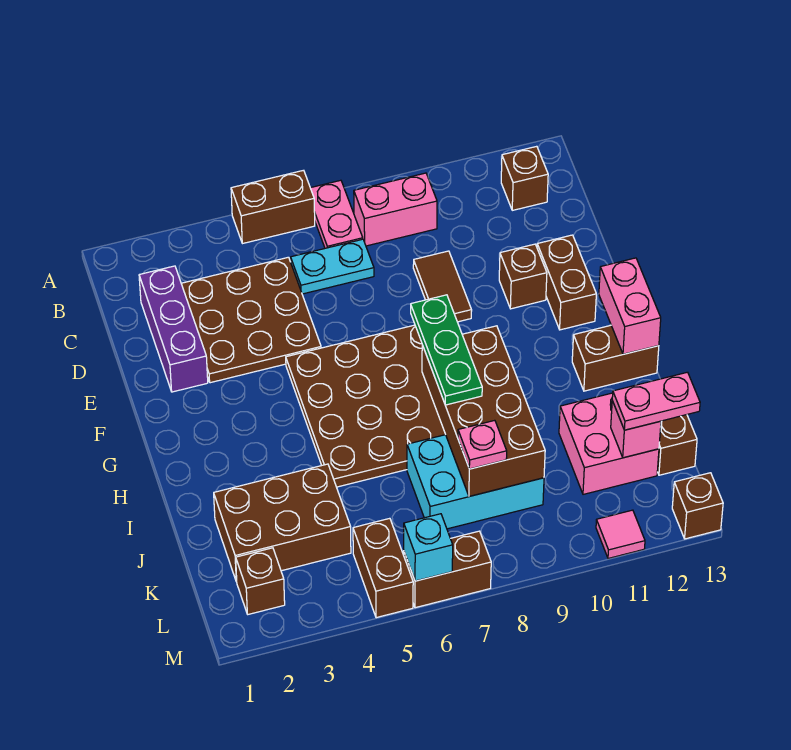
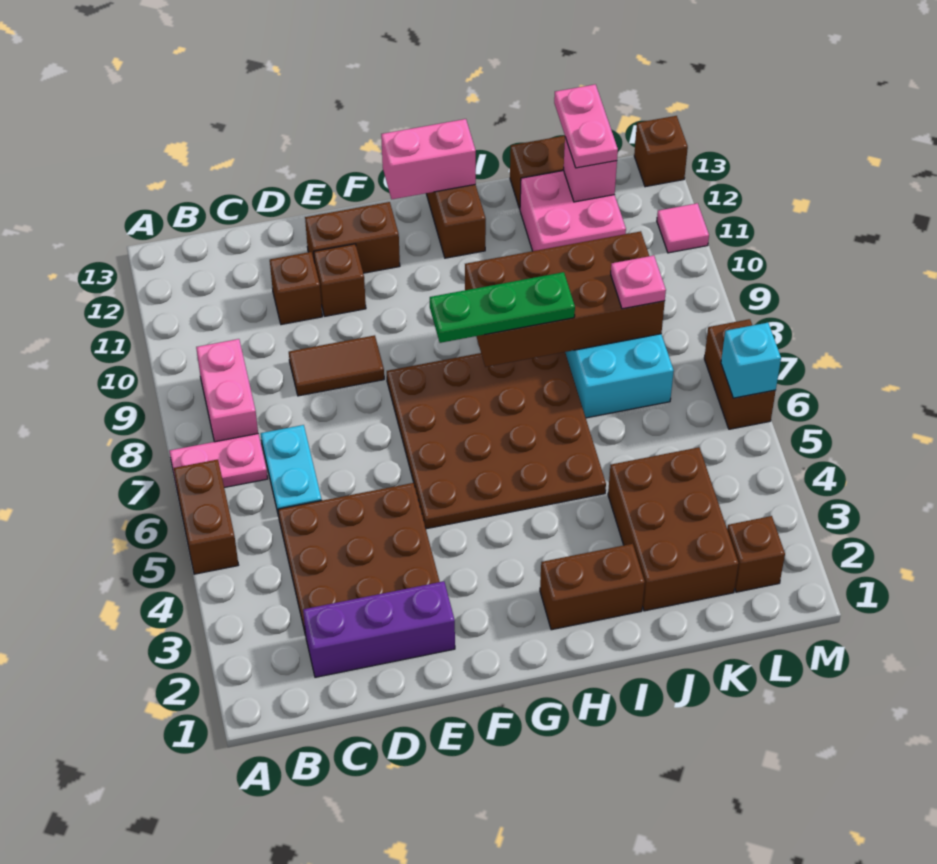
brown 1x1 brick [501,146,548,210] -> brown 1x1 brick moved to [270,252,322,325]
brown 1x2 brick [353,518,413,618] -> brown 1x2 brick moved to [540,544,645,630]

